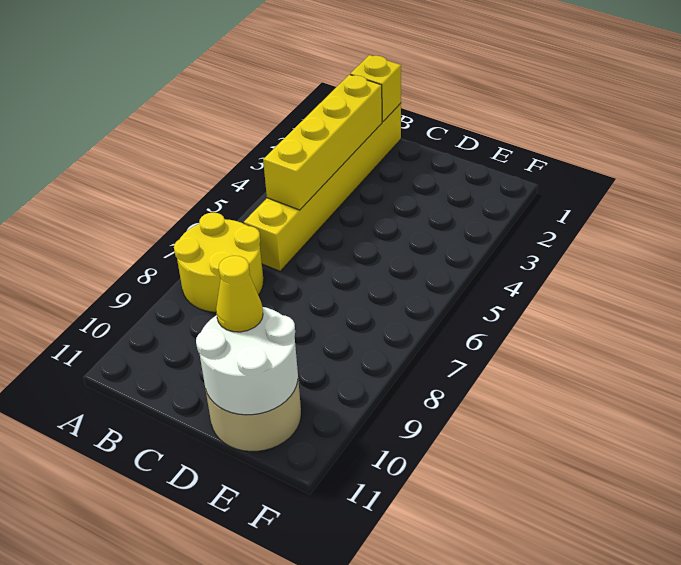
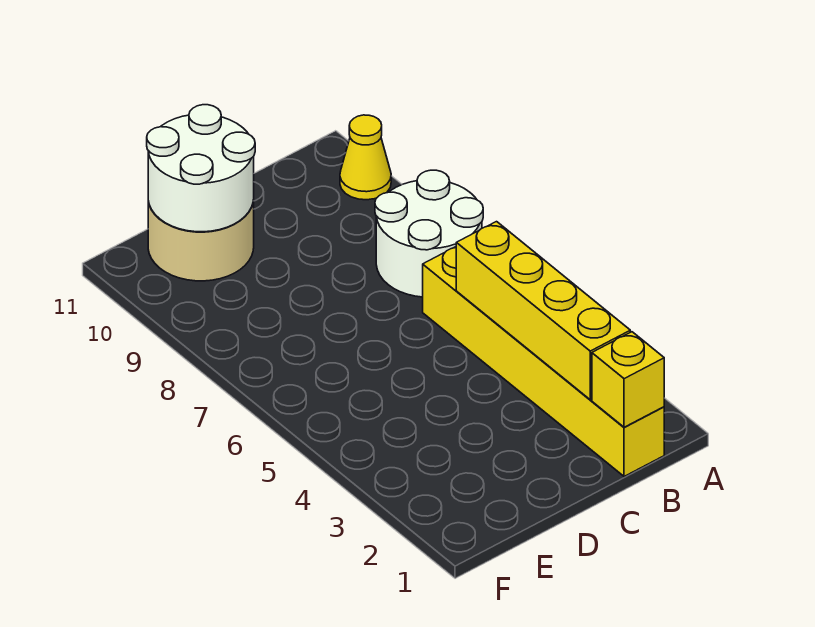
yellow 2x2 round brick [174,213,264,312] -> white 2x2 round brick [375,170,483,297]
yellow 1x1 cone [216,256,263,332] -> yellow 1x1 cone moved to [340,115,391,200]

